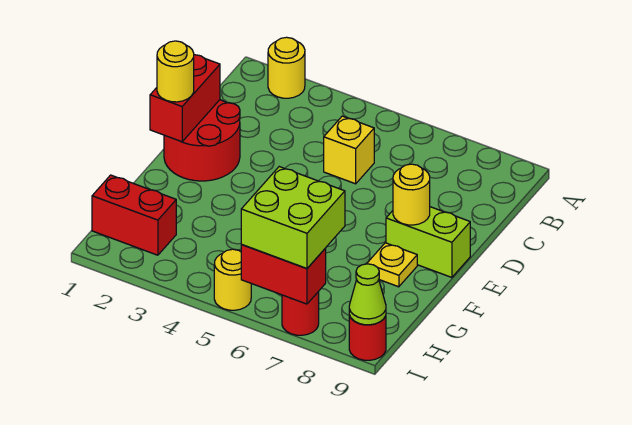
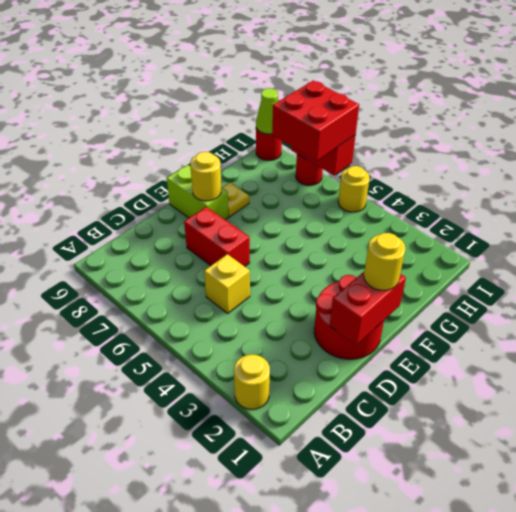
red 1x2 brick [92,175,176,255] -> red 1x2 brick moved to [184,207,250,267]
lime 2x2 brick [241,167,345,269] -> red 2x2 brick [272,80,359,161]

